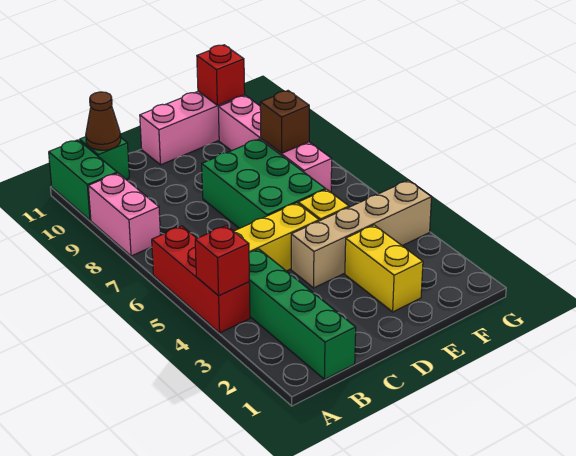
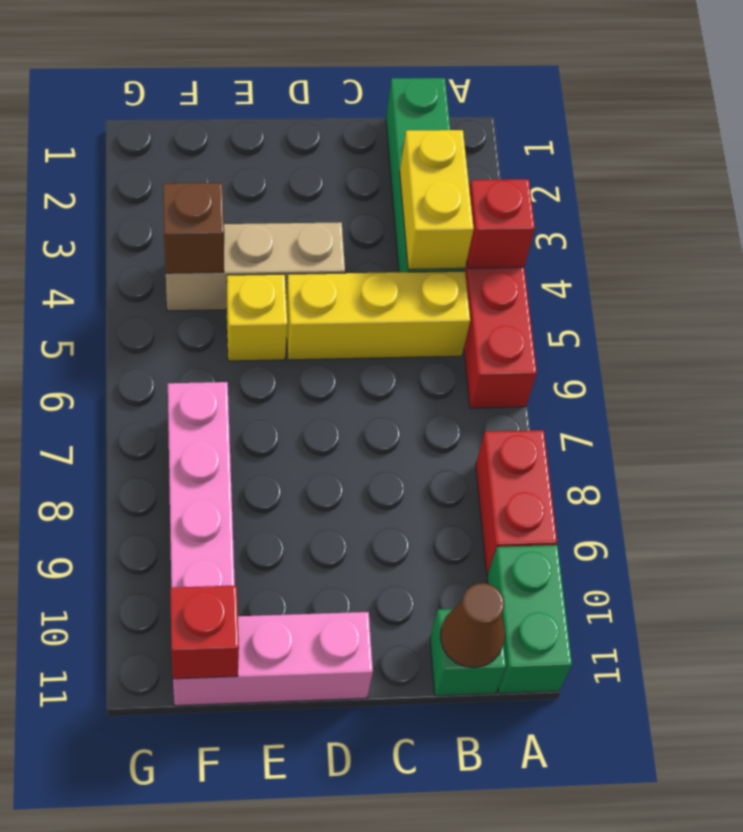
pink 1x2 brick [88,173,160,256] -> red 1x2 brick [476,430,557,574]
tan 1x4 brick [291,180,431,288] -> tan 1x3 brick [166,222,345,311]
green 2x3 brick [202,139,326,229] -> none
yellow 1x2 brick [345,225,423,312] -> yellow 1x2 brick moved to [400,130,474,269]
brown 1x1 brick [260,91,309,153] -> brown 1x1 brick moved to [163,183,224,273]

